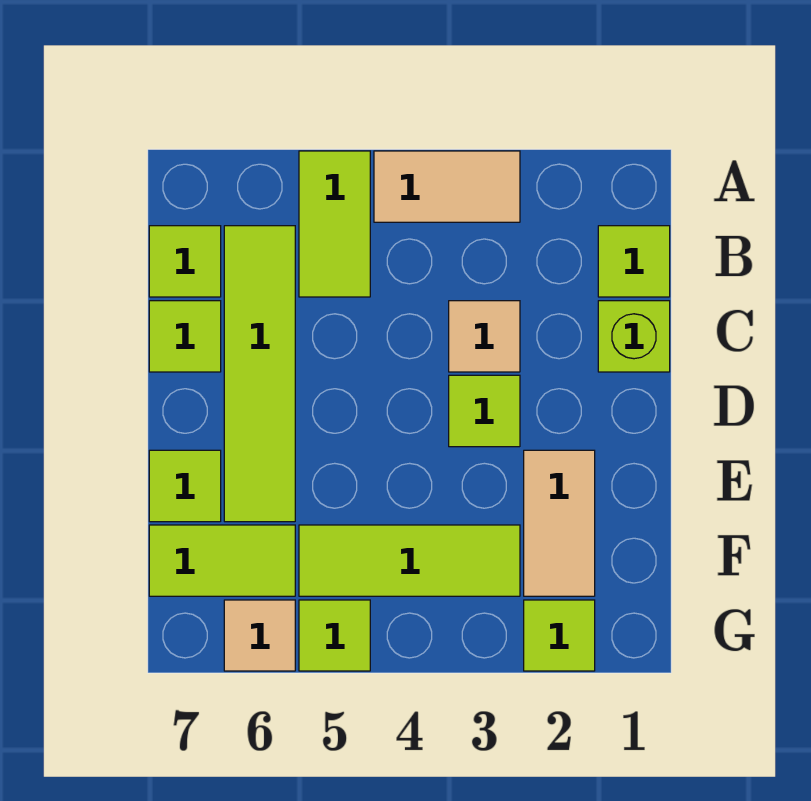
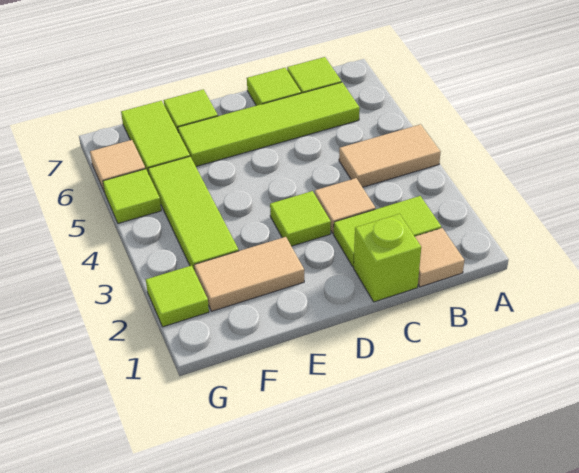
tan 1x2 tile [374,151,520,222] -> tan 1x2 tile turned to [339,124,441,187]
lime 1x2 tile [299,151,370,297] -> lime 1x2 tile moved to [334,196,441,267]
lime 1x1 tile [598,226,670,297] -> tan 1x1 tile [415,228,464,287]

